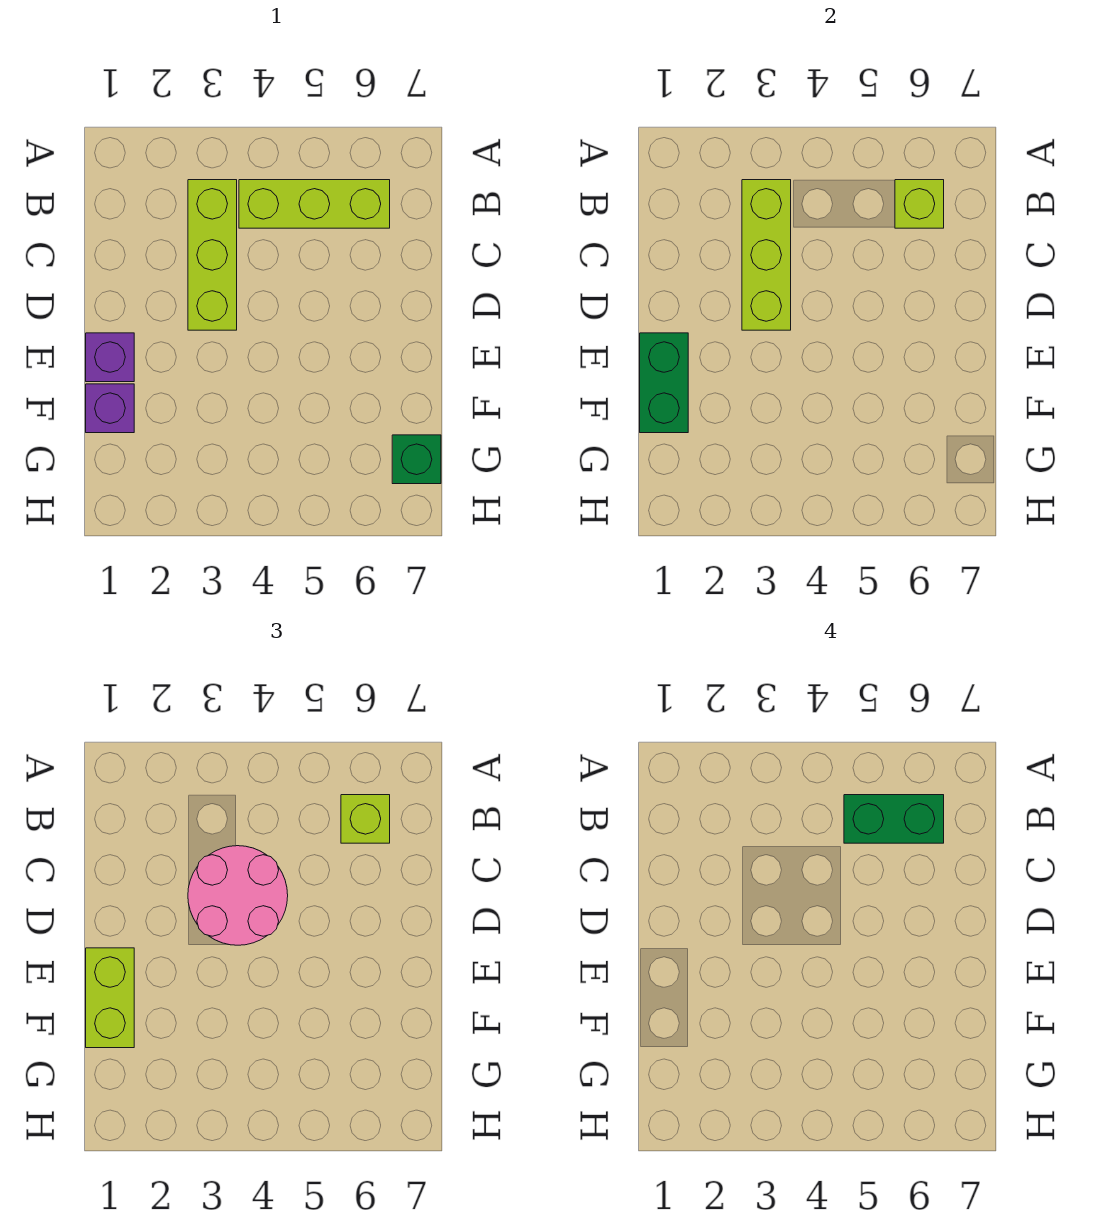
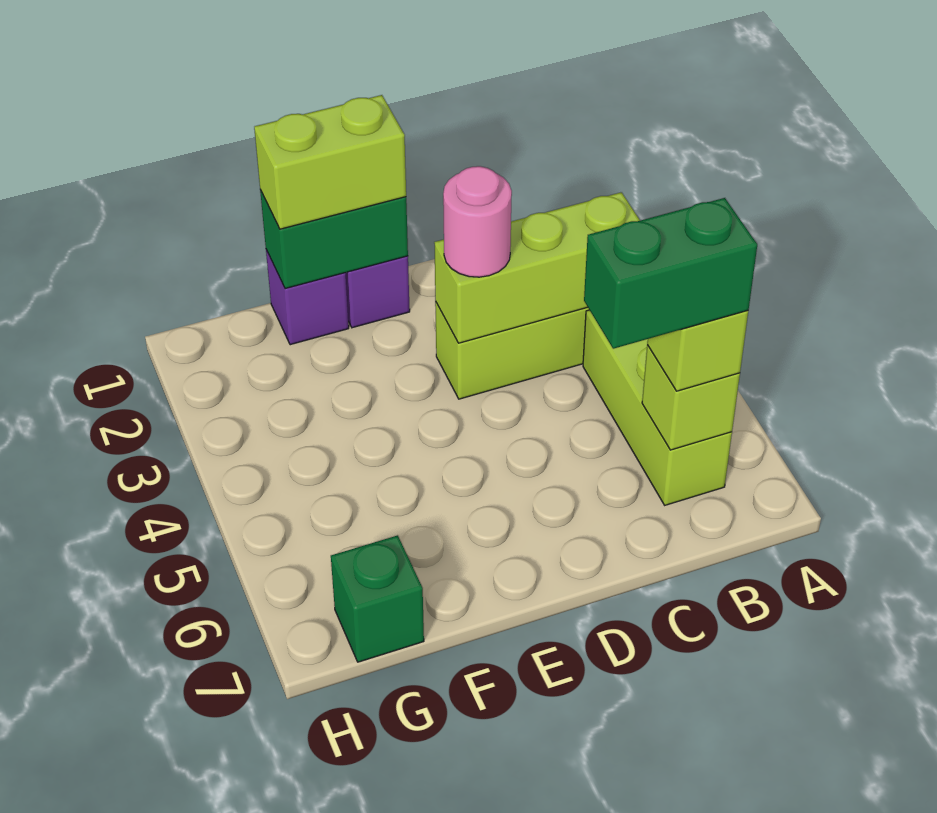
green 1x2 brick [844,795,944,843] -> green 1x2 brick turned to [584,198,757,349]
pink 2x2 round brick [188,846,288,945] -> pink 1x1 round brick [443,166,512,277]

